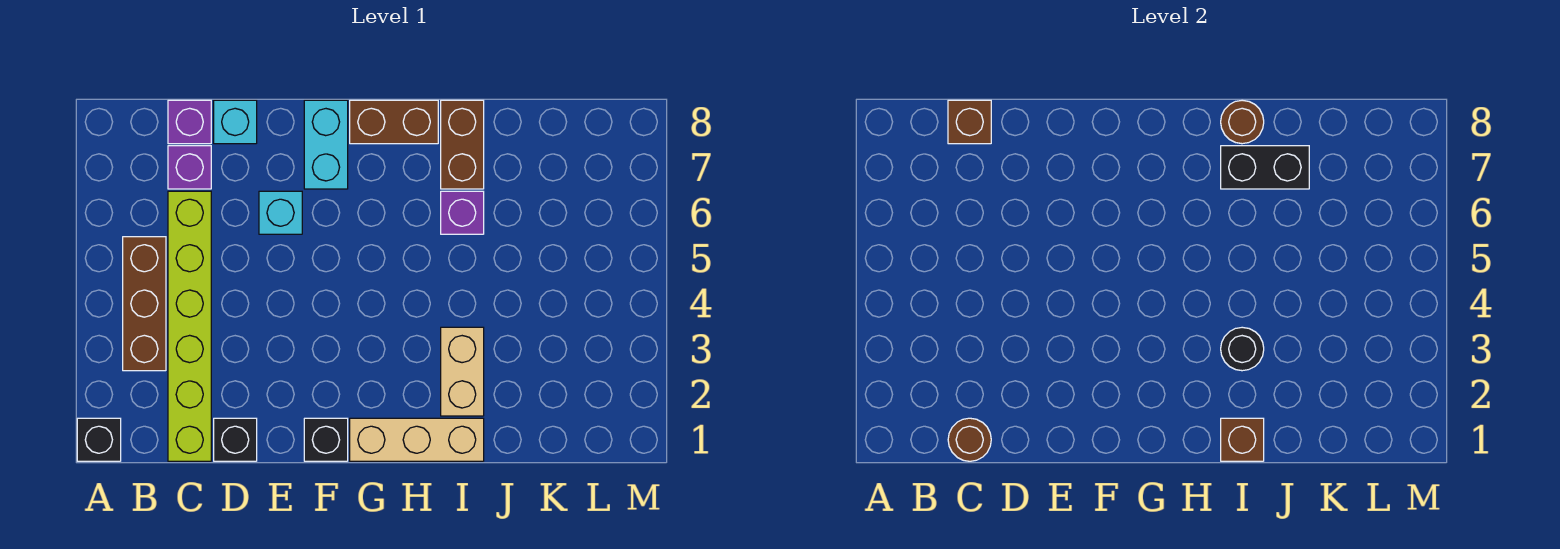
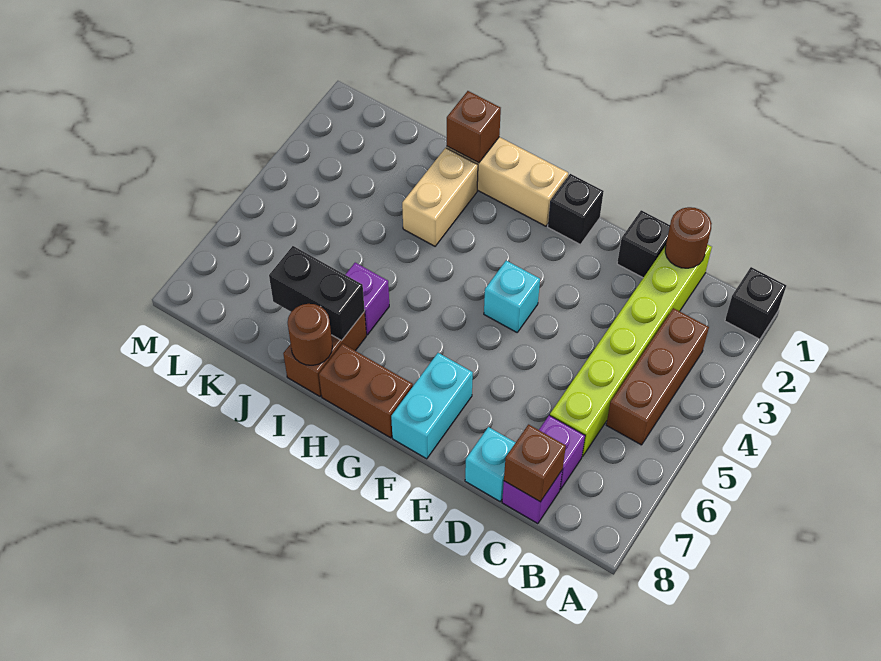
cyan 1x1 brick [259,191,302,234] -> cyan 1x1 brick moved to [484,261,540,332]
black 1x1 round brick [1221,327,1264,371] -> none

